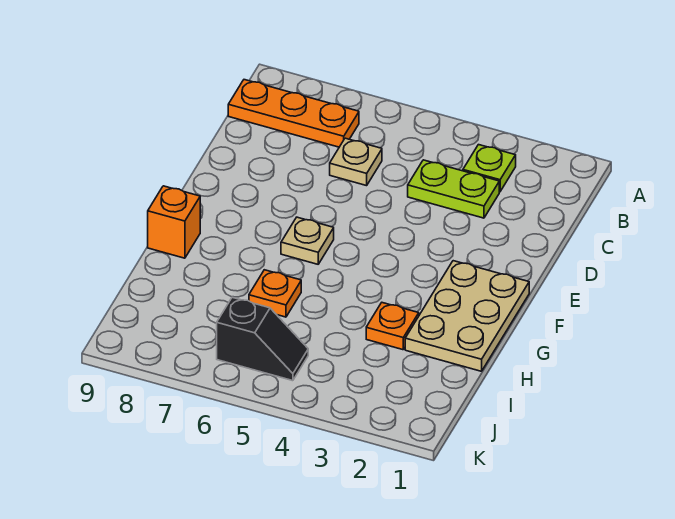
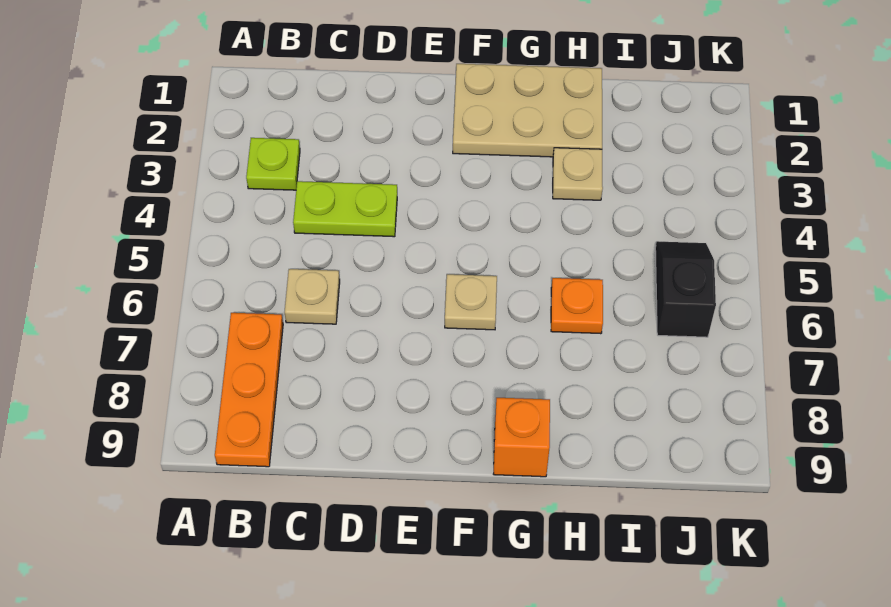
lime 1x2 plate [408,160,499,218] -> lime 1x2 plate turned to [293,181,397,237]
orange 1x1 plate [366,303,419,350] -> tan 1x1 plate [553,148,603,200]

